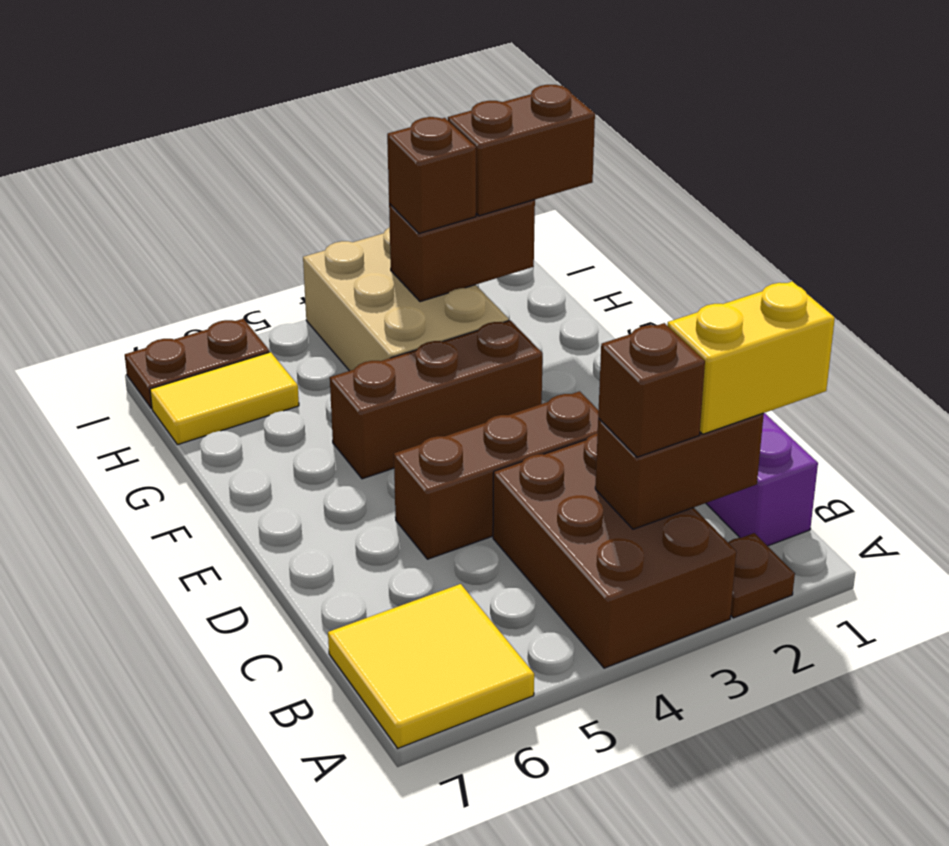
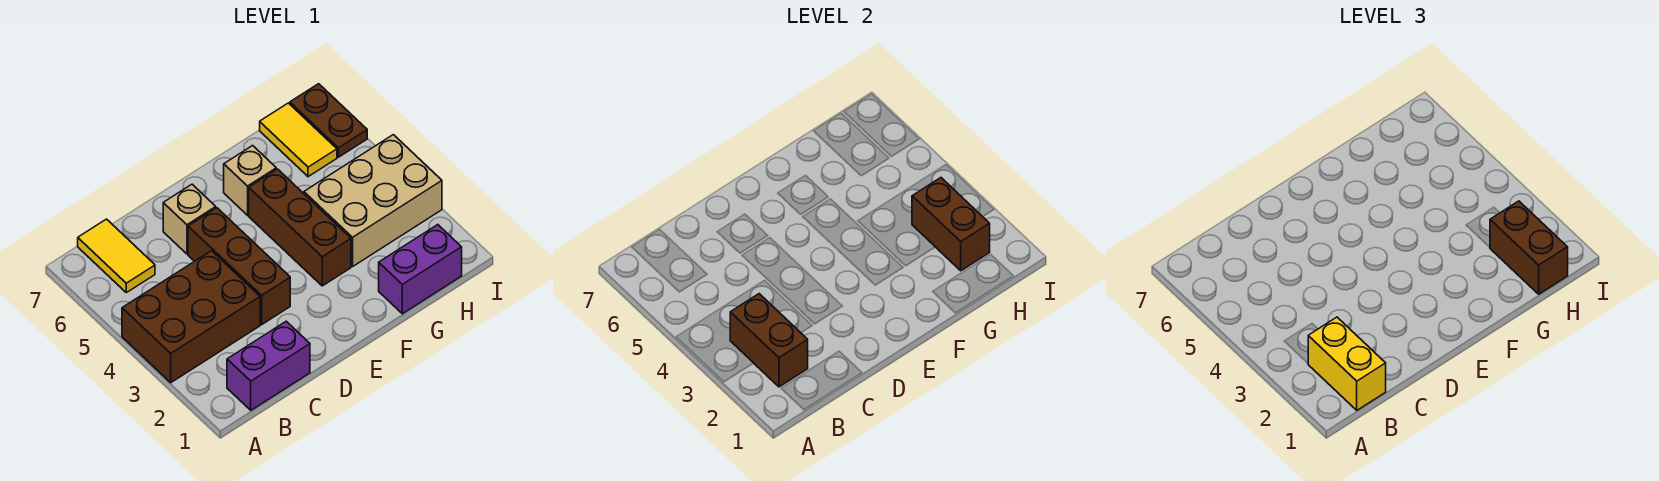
brown 1x1 plate [728,533,795,618] -> none
yellow 2x2 tile [328,584,534,748] -> yellow 1x2 tile [78,219,155,293]
brown 1x1 brick [598,323,705,457] -> none
none -> tan 1x1 brick [163,184,216,254]
none -> tan 1x1 brick [224,146,276,215]
none -> purple 1x2 brick [379,225,462,314]
brown 1x1 brick [387,117,476,233] -> none

